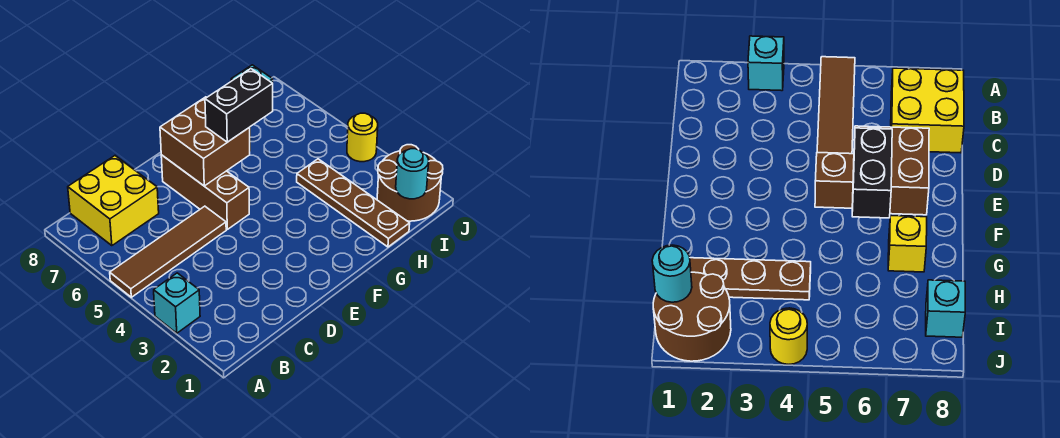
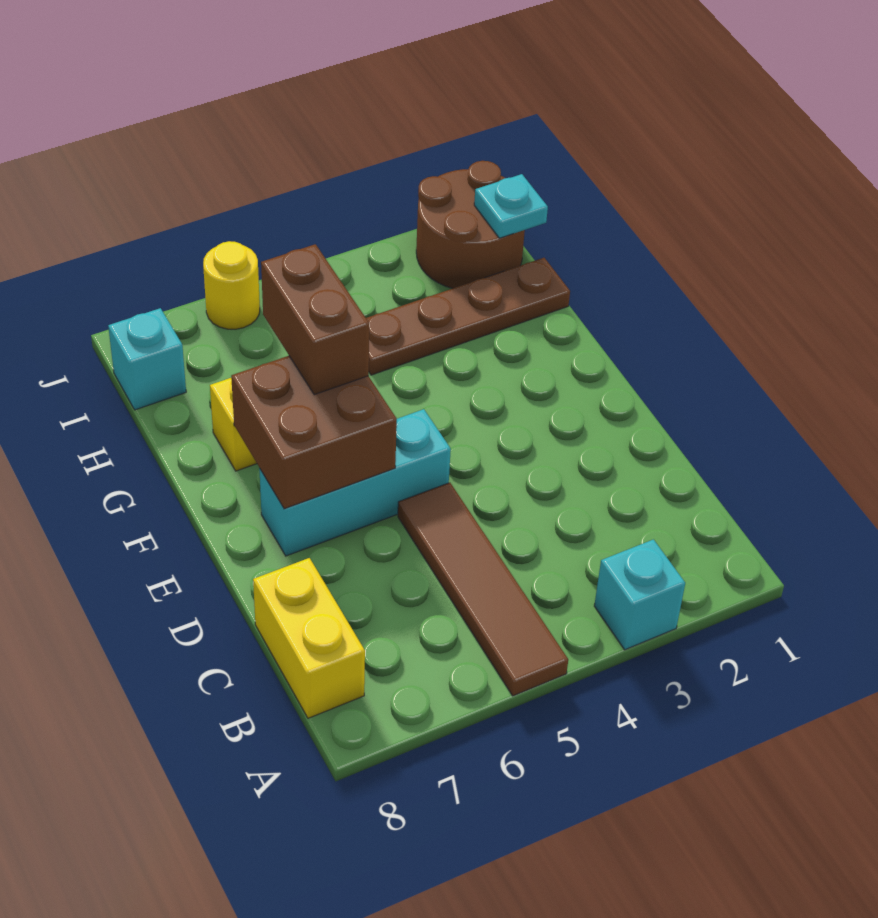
yellow 2x2 brick [68,156,159,246] -> yellow 1x2 brick [253,558,365,718]
brown 1x3 brick [161,155,249,229] -> cyan 1x3 brick [259,409,451,556]
black 1x2 brick [205,69,273,142] -> brown 1x2 brick [261,244,369,395]
cyan 1x1 round brick [396,149,429,199] -> cyan 1x1 plate [474,174,548,238]
yellow 1x1 round brick [347,113,378,162] -> yellow 1x1 round brick moved to [203,241,260,329]

